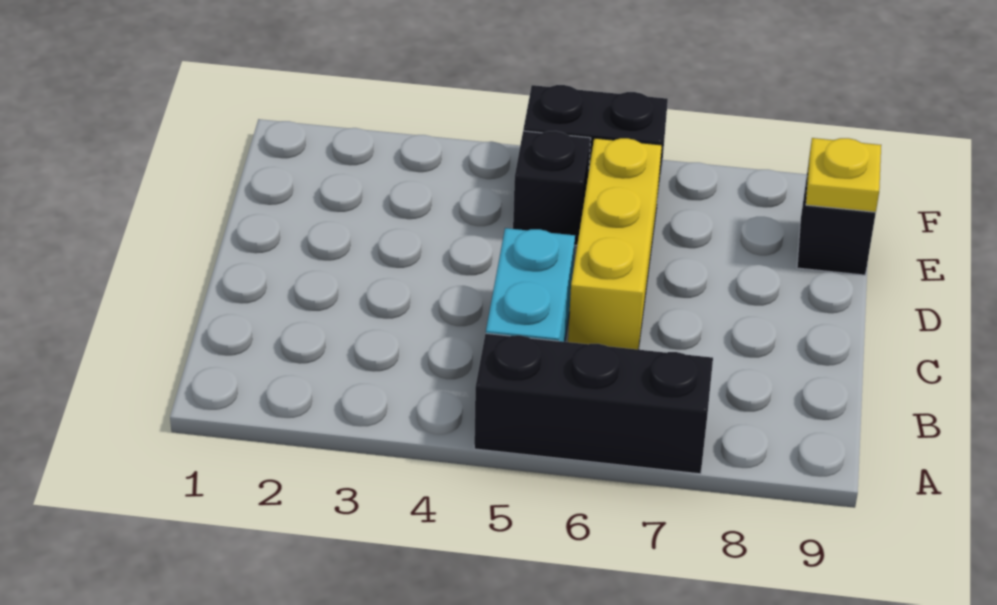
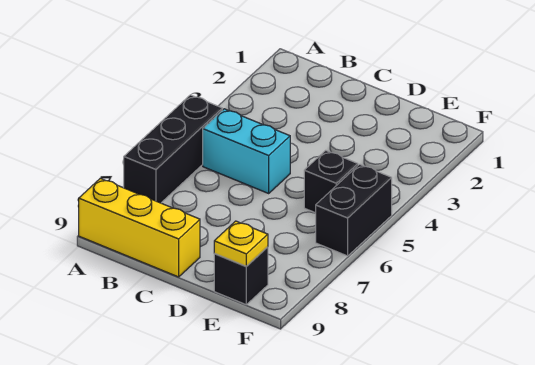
yellow 1x3 brick [568,138,662,349] -> yellow 1x3 brick moved to [79,178,200,277]

